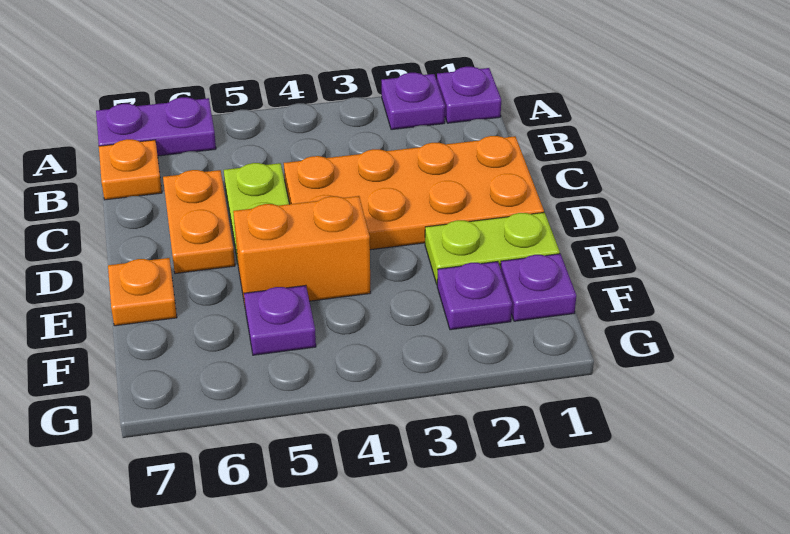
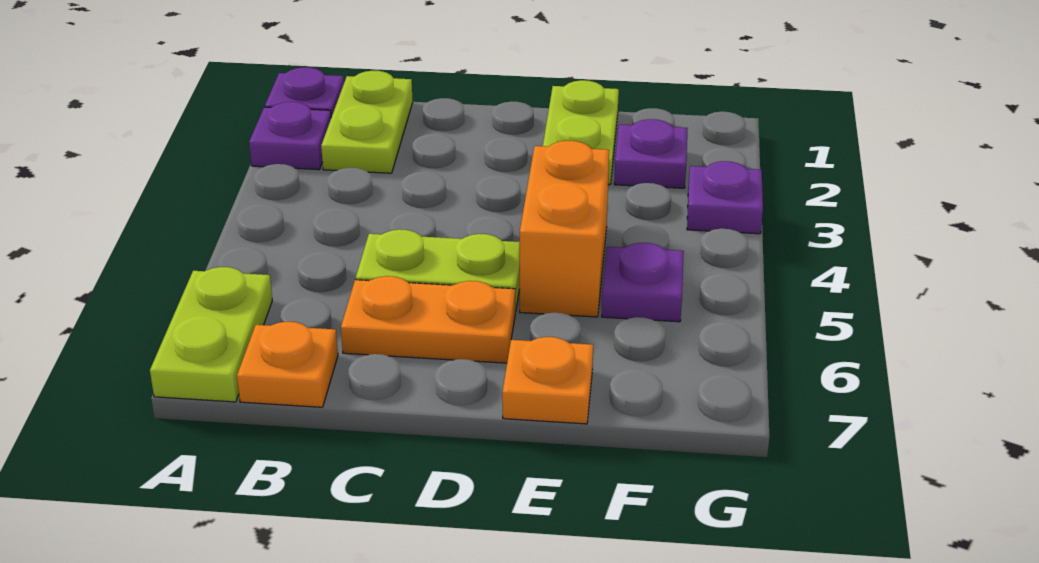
purple 1x2 plate [96,97,216,156] -> lime 1x2 plate [150,267,272,402]
none -> lime 1x2 plate [321,71,413,173]
orange 2x4 plate [284,136,544,250] -> none
purple 1x1 plate [501,254,576,321] -> purple 1x1 plate moved to [687,161,763,234]

